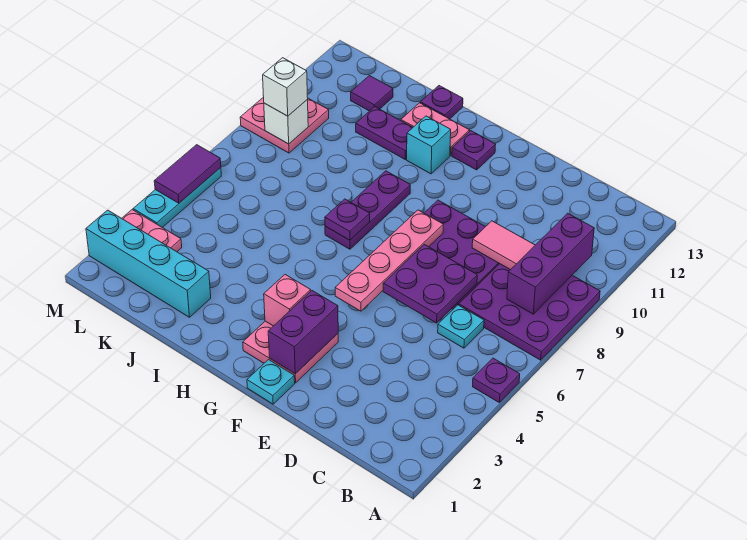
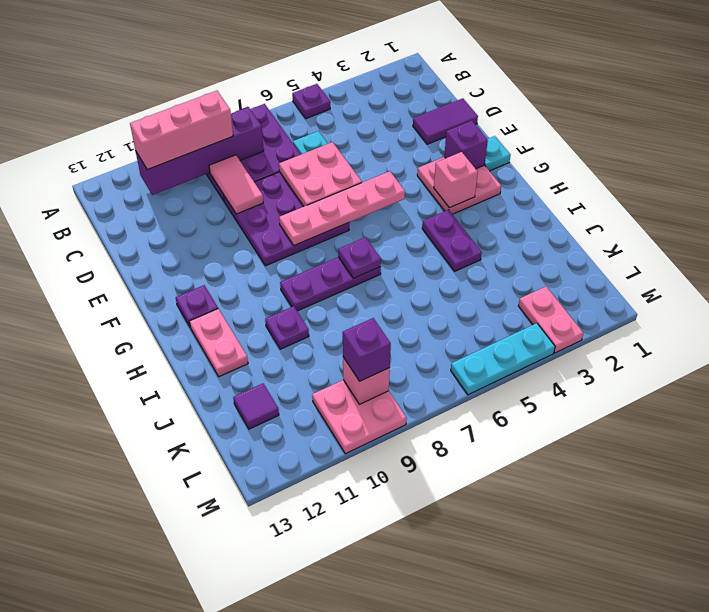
purple 1x3 brick [507,213,594,314] -> purple 1x4 brick [136,107,264,195]
none -> pink 1x3 brick [130,91,233,170]
purple 2x2 plate [383,244,477,323] -> pink 2x2 plate [279,142,362,206]
purple 1x2 brick [268,291,338,374] -> purple 1x1 brick [444,121,488,169]
cyan 1x1 brick [407,116,451,174] -> none
purple 1x2 plate [356,107,413,159] -> purple 1x2 plate moved to [422,210,482,271]
purple 1x1 plate [420,86,463,119] -> purple 1x1 plate moved to [265,306,309,349]
cyan 1x4 brick [86,210,211,317] -> none
white 1x1 brick [264,100,308,144] -> pink 1x1 brick [343,357,390,404]
white 1x1 brick [263,58,308,116] -> purple 1x1 brick [343,318,391,381]
purple 1x2 tile [154,145,221,203] -> purple 1x2 tile moved to [413,98,478,144]

